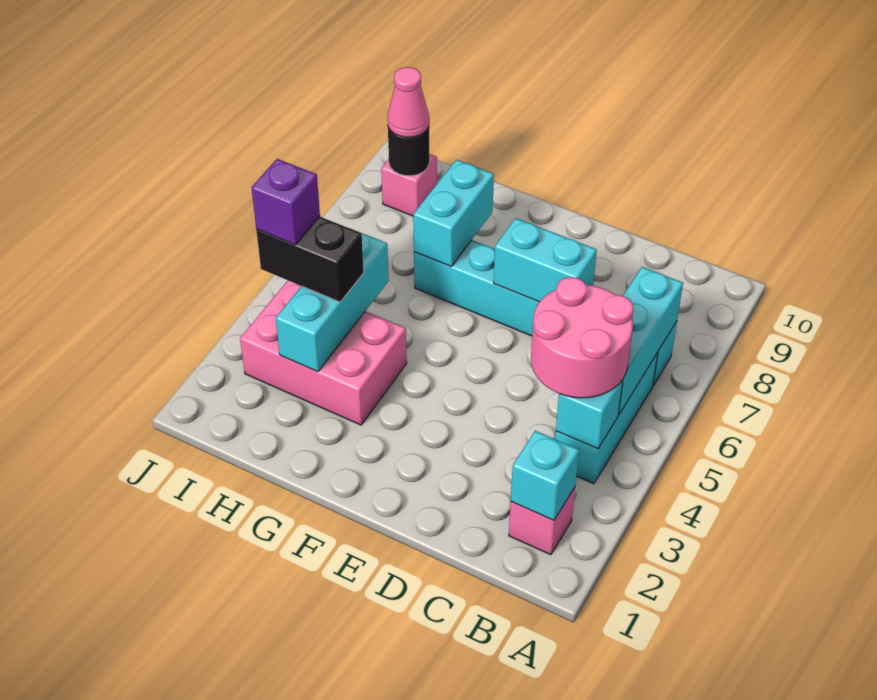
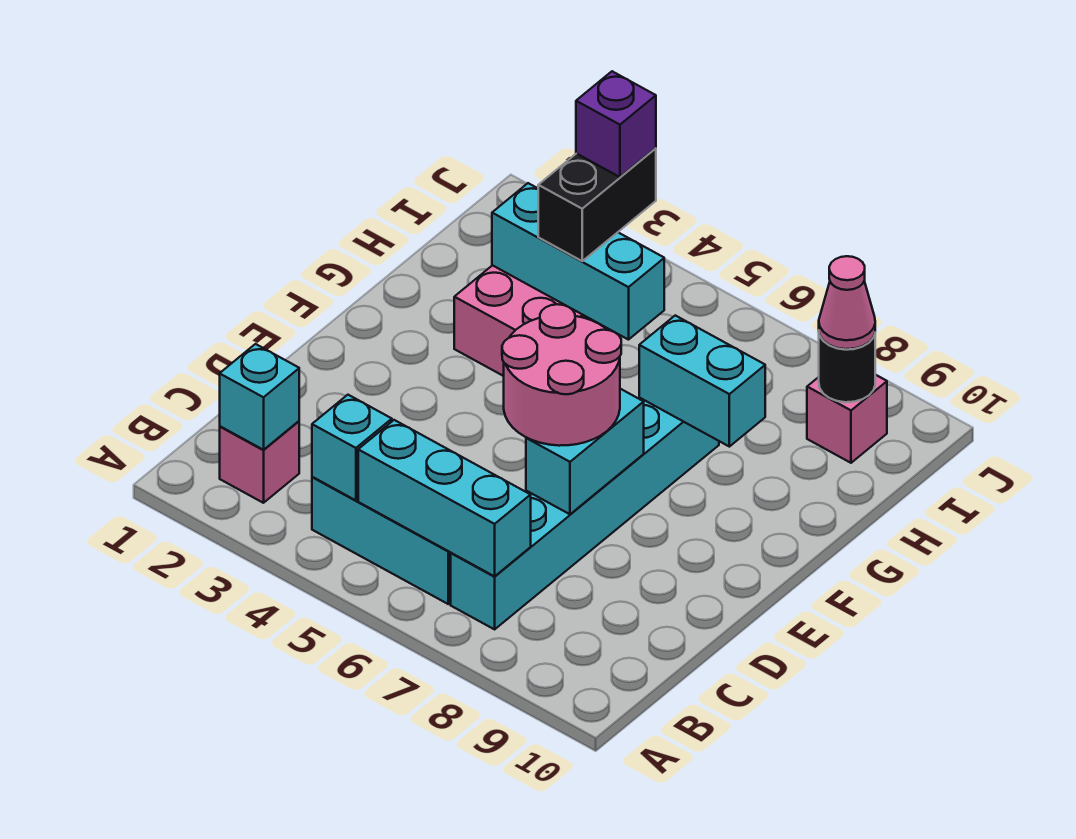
pink 2x2 round brick [531,277,633,398] -> pink 2x2 round brick moved to [502,304,621,446]

